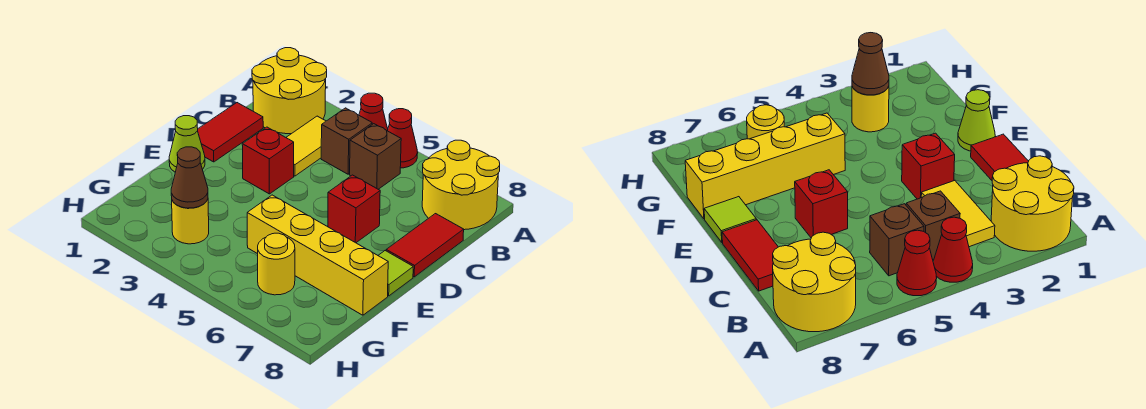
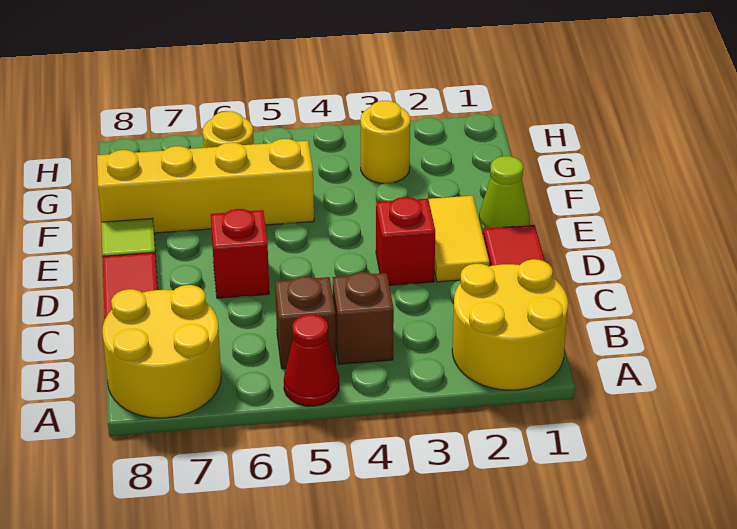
red 1x1 cone [359,93,388,131] -> none
yellow 1x2 tile [286,116,326,176] -> yellow 1x2 tile moved to [429,196,489,282]
brown 1x1 cone [171,147,208,208] -> none

